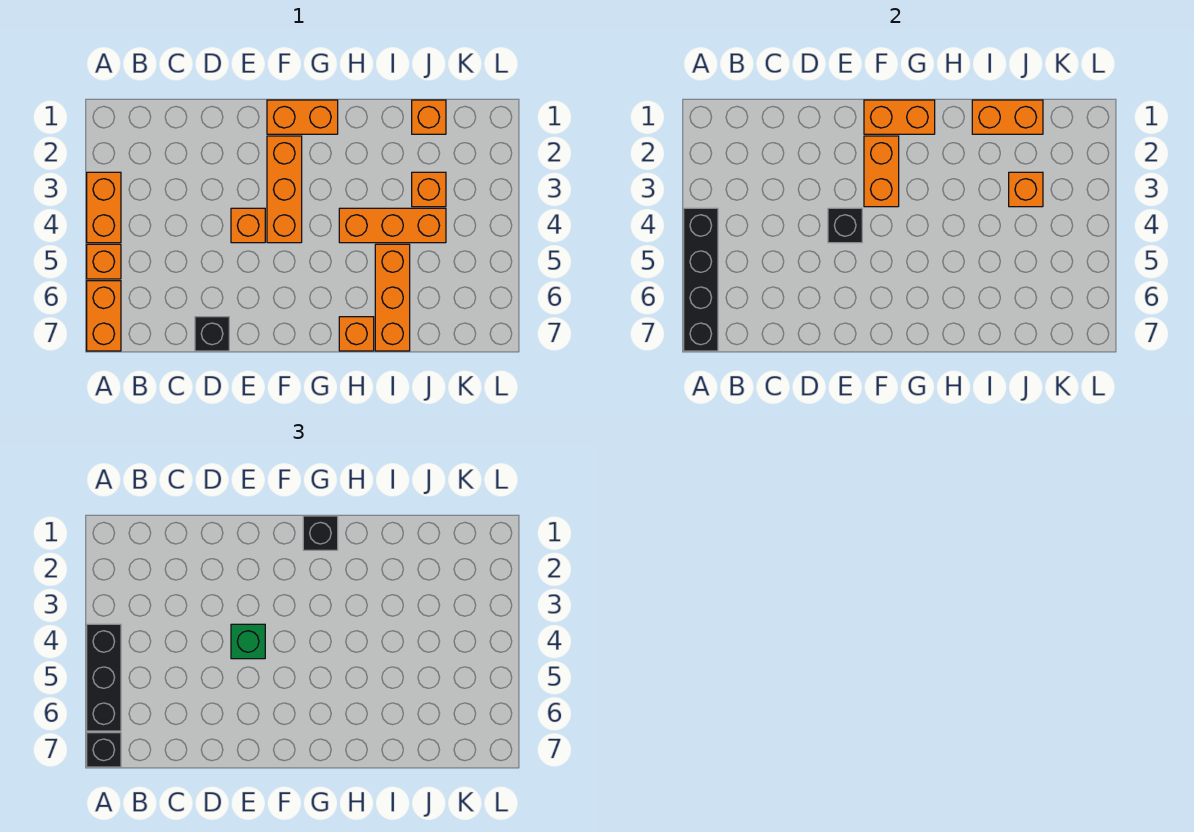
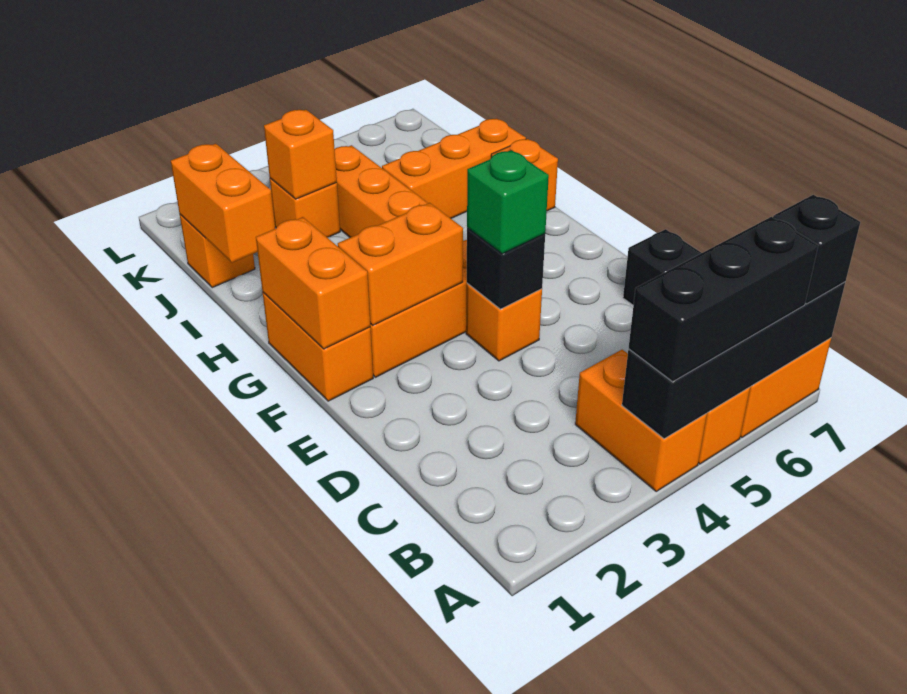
orange 1x2 brick [87,172,121,243] -> orange 1x2 brick turned to [575,350,707,491]
black 1x1 brick [303,516,338,550] -> none

